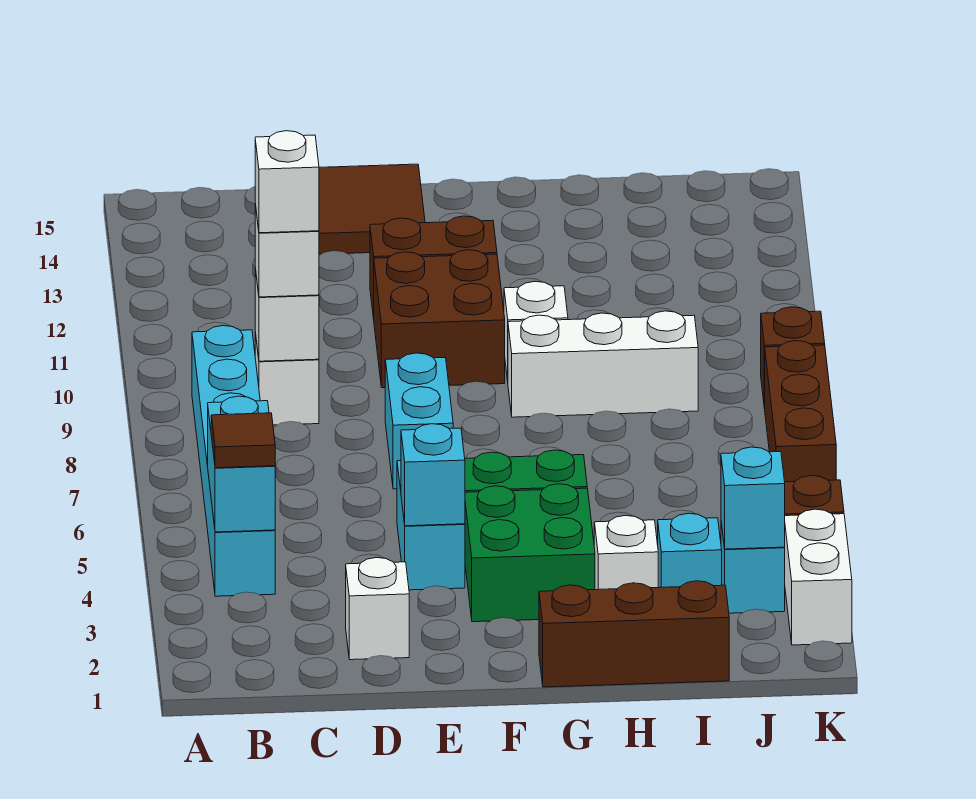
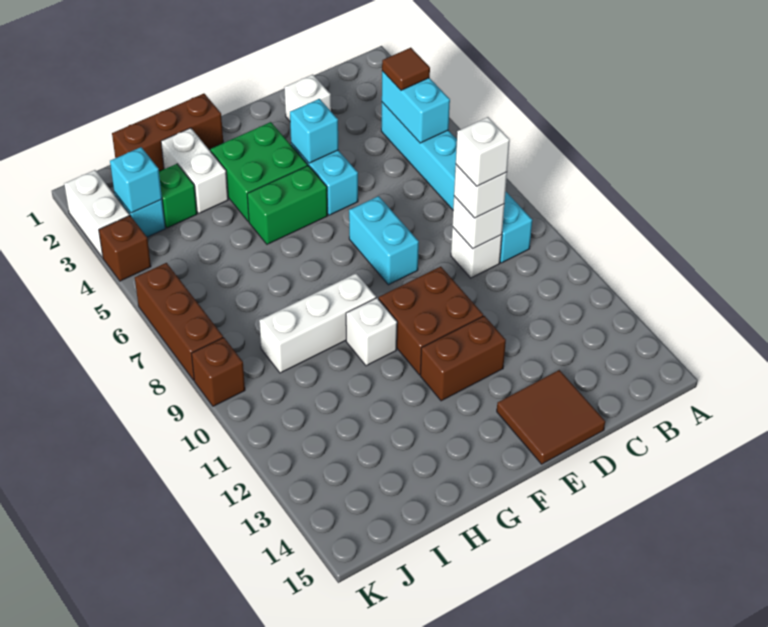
white 1x1 brick [594,516,658,590] -> white 1x2 brick [161,128,228,213]
cyan 1x1 brick [658,513,722,588] -> green 1x1 brick [159,164,197,228]

